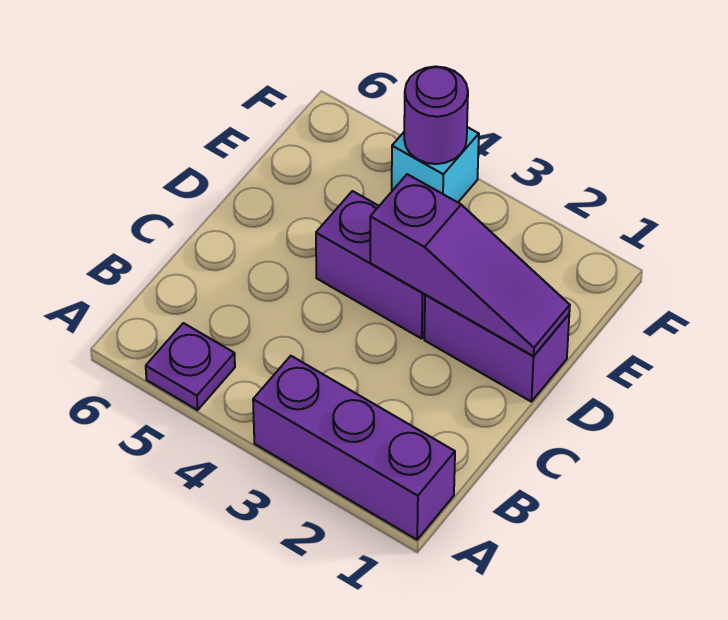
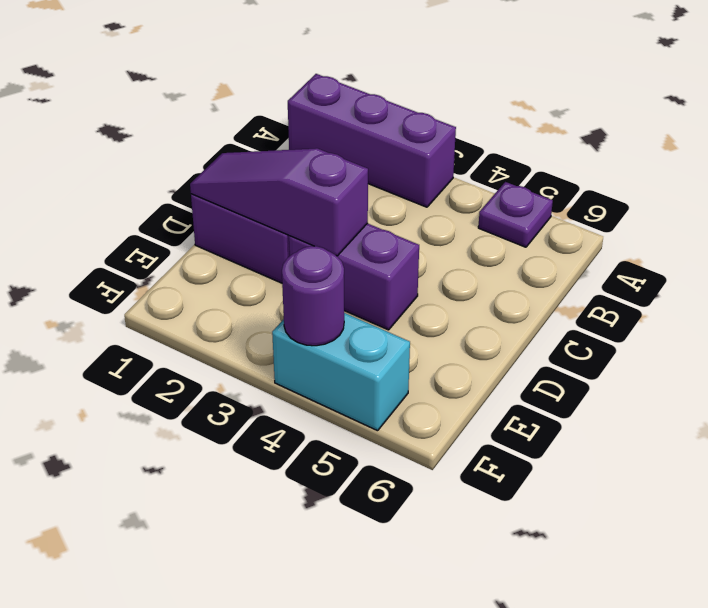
cyan 1x1 brick [392,127,479,202] -> cyan 1x2 brick [272,313,410,431]

